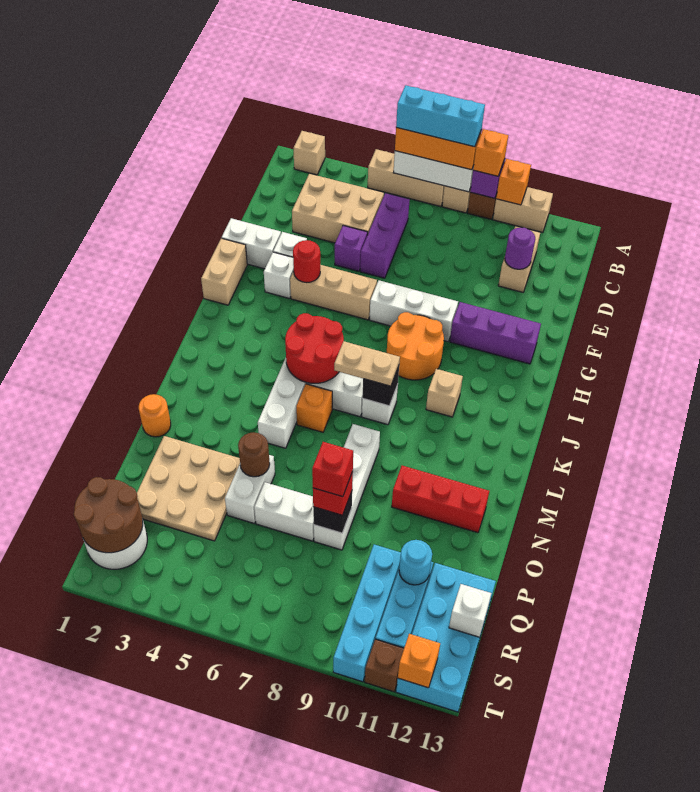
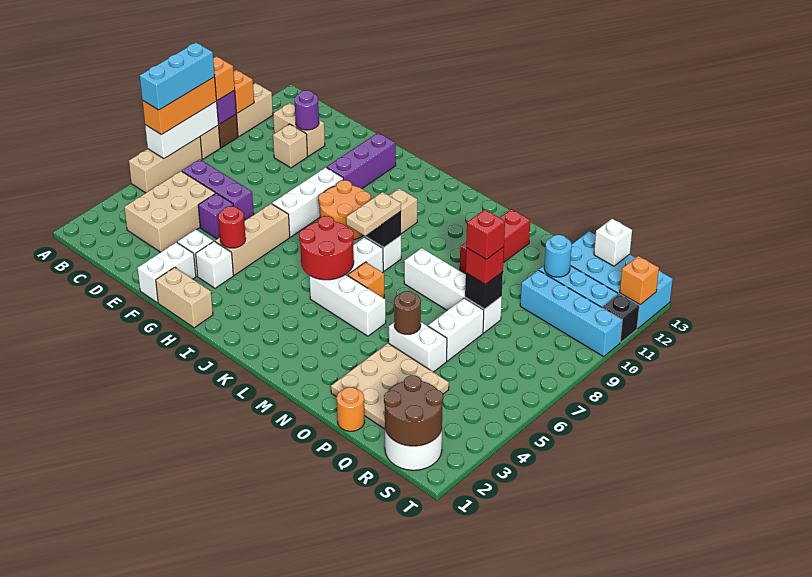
tan 1x1 brick [293,131,325,175] -> tan 1x1 brick moved to [273,124,308,168]
orange 1x1 round brick [139,394,171,437] -> orange 1x1 round brick moved to [337,387,365,431]
brown 1x1 brick [365,639,404,692] -> black 1x1 brick [602,294,639,342]

